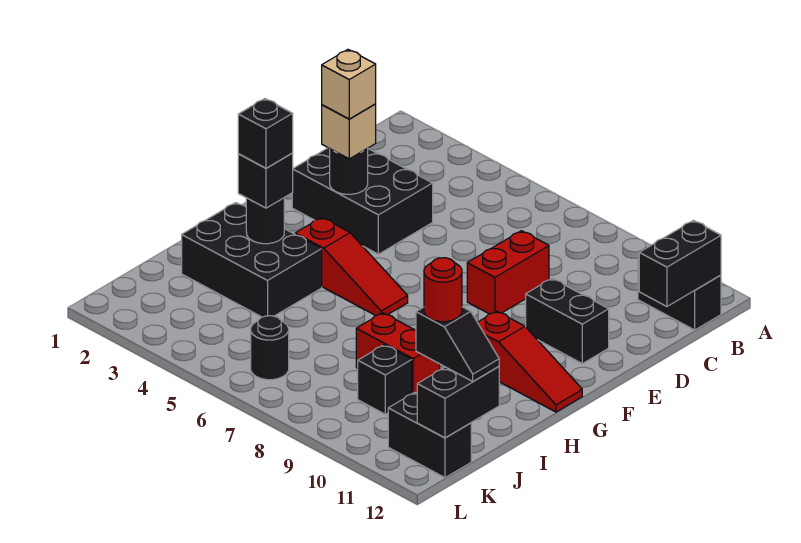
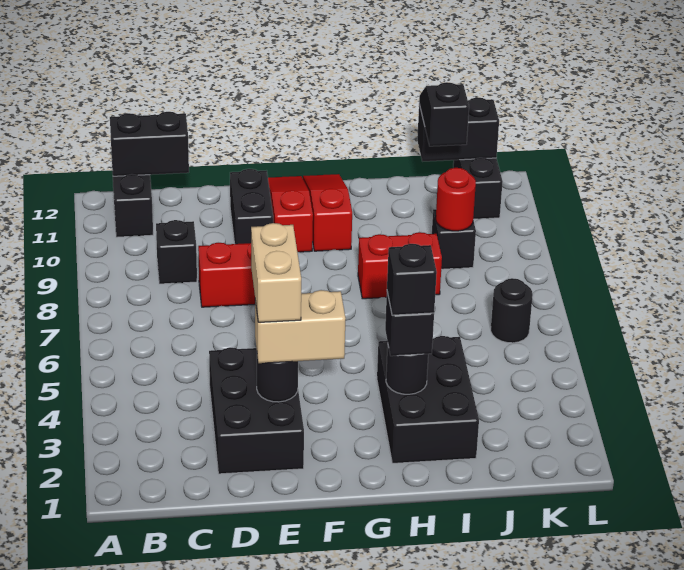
none -> black 1x1 brick [156,220,197,284]
tan 1x1 brick [322,104,376,159] -> tan 1x2 brick [255,290,346,363]
tan 1x1 brick [322,50,376,119] -> tan 1x2 brick [251,223,301,322]
red 1x3 slope [295,217,408,316] -> red 1x3 slope moved to [268,176,313,252]
red 1x2 brick [356,313,440,394] -> red 1x2 brick turned to [358,232,442,299]
red 1x1 round brick [424,258,462,322] -> red 1x1 round brick moved to [436,168,476,231]

